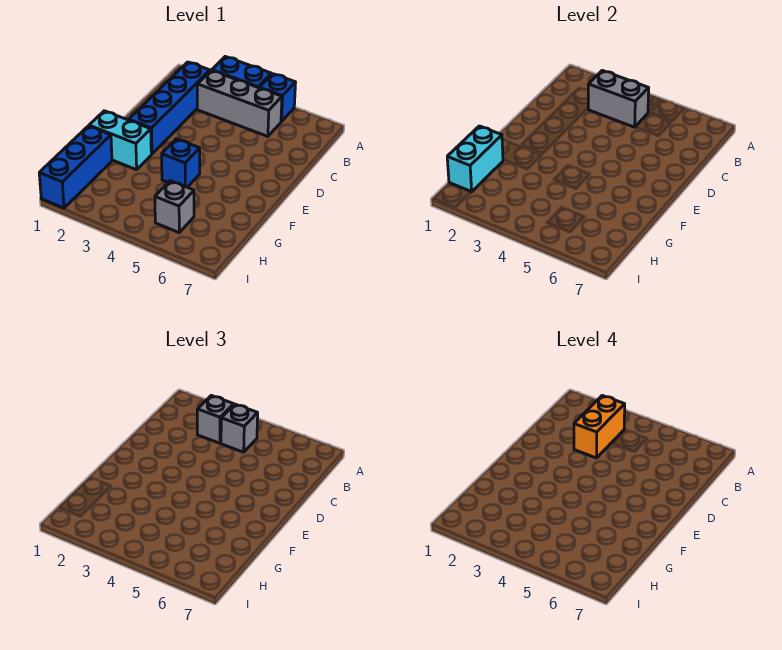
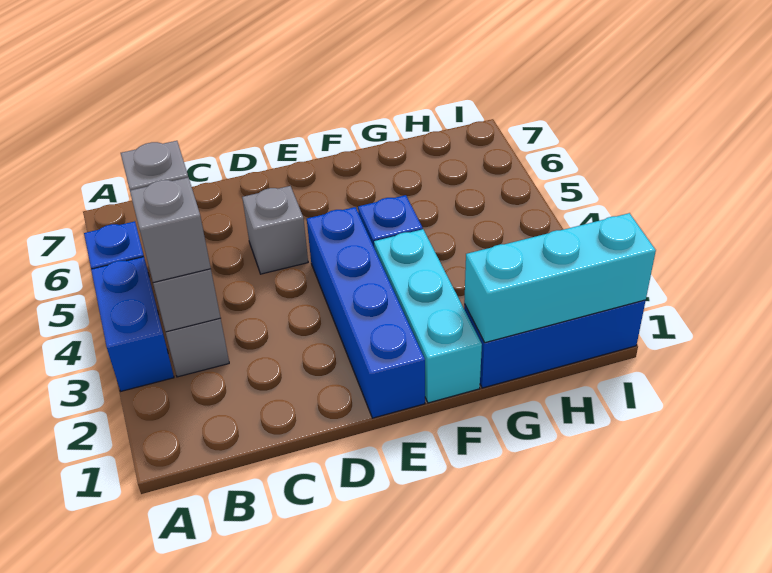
blue 1x4 brick [129,62,210,154] -> blue 1x4 brick turned to [307,207,425,418]
orange 1x2 brick [574,396,625,458] -> none
cyan 1x2 brick [89,111,151,170] -> cyan 1x3 brick [374,229,482,403]
cyan 1x2 brick [447,126,503,192] -> cyan 1x3 brick [464,213,656,343]
grey 1x1 brick [155,181,194,232] -> grey 1x1 brick moved to [242,186,308,274]

